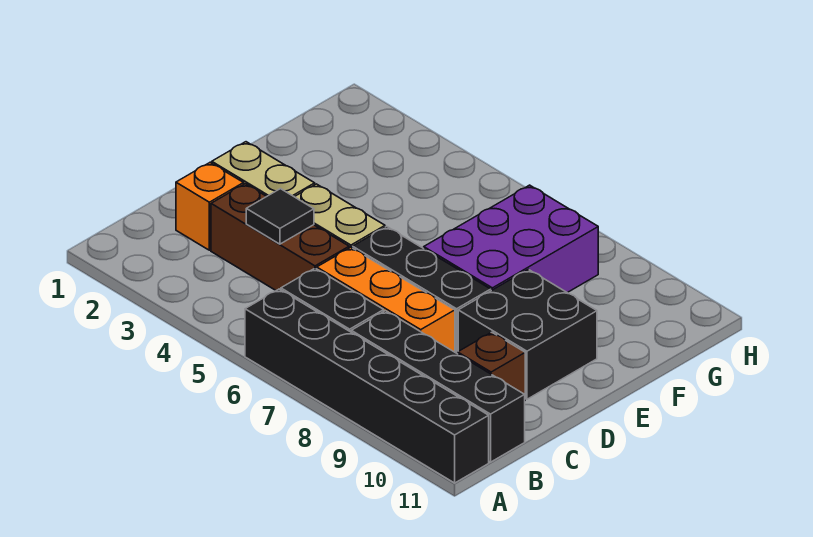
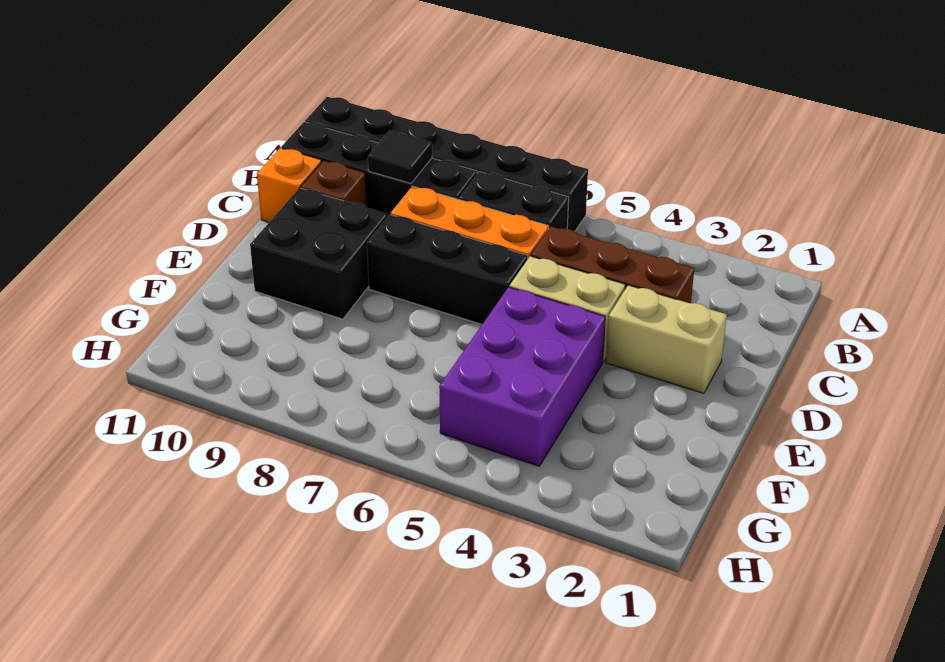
orange 1x1 brick [176,163,244,250] -> orange 1x1 brick moved to [257,148,322,222]
black 1x1 tile [246,189,314,244] -> black 1x1 tile moved to [368,130,432,183]
purple 2x3 brick [424,185,598,293] -> purple 2x3 brick moved to [439,287,605,466]

